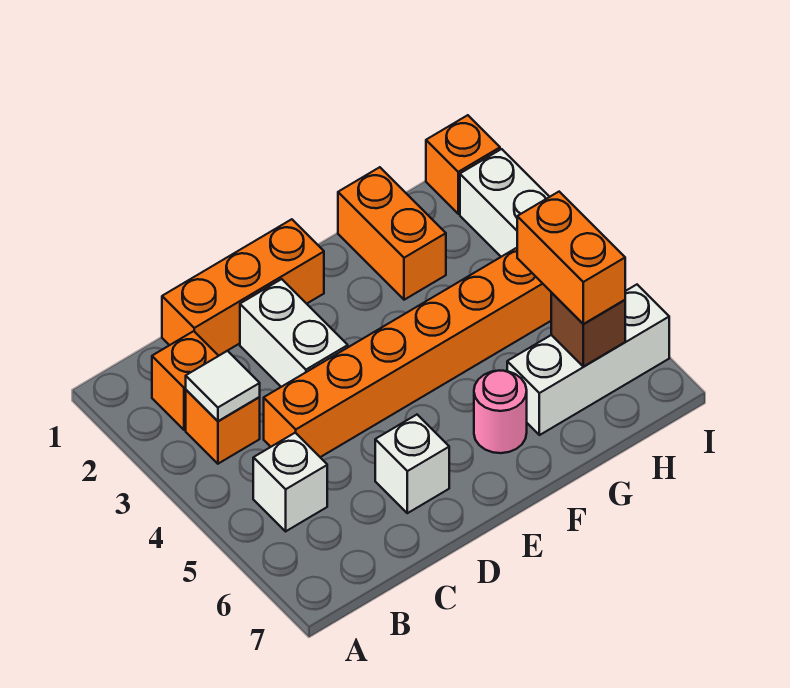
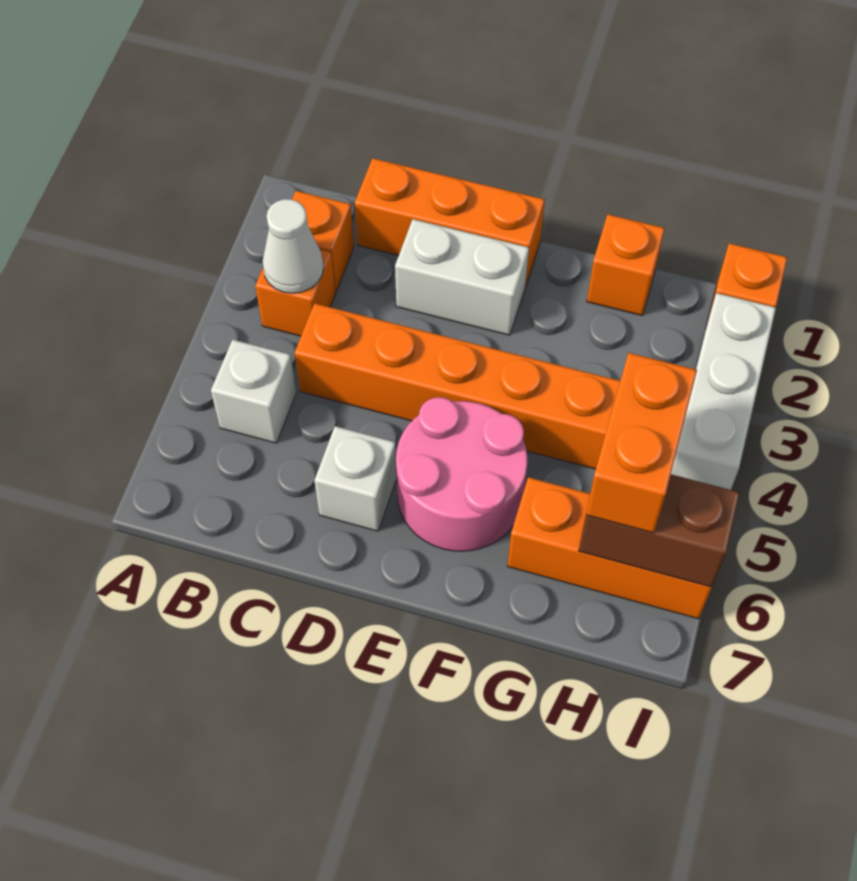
white 1x1 tile [186,351,260,421] -> white 1x1 cone [262,199,324,293]
white 1x2 brick [240,279,348,387] -> white 1x2 brick turned to [395,219,529,335]
pink 1x1 round brick [474,371,527,453] -> pink 2x2 round brick [396,397,527,551]
orange 1x2 brick [338,167,446,300] -> orange 1x1 brick [587,214,665,316]
white 1x3 brick [507,285,669,435] -> orange 1x3 brick [507,477,712,619]
brown 1x1 brick [551,293,625,367] -> brown 1x2 brick [578,474,740,587]

